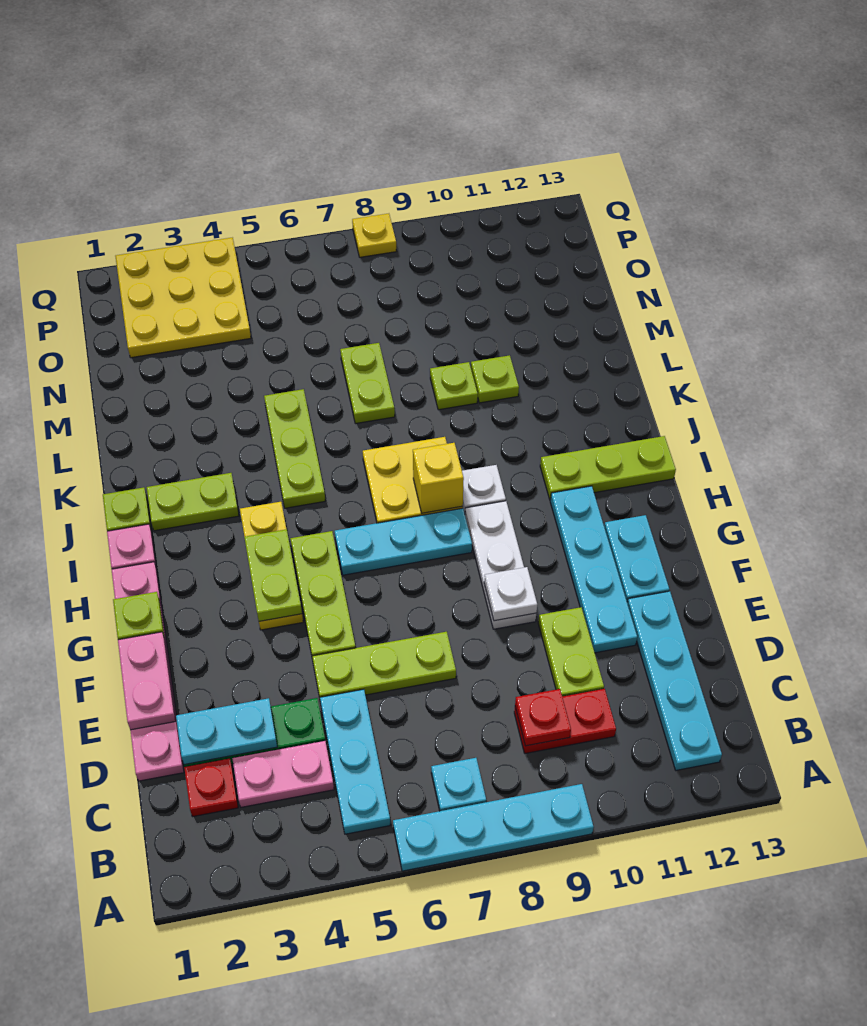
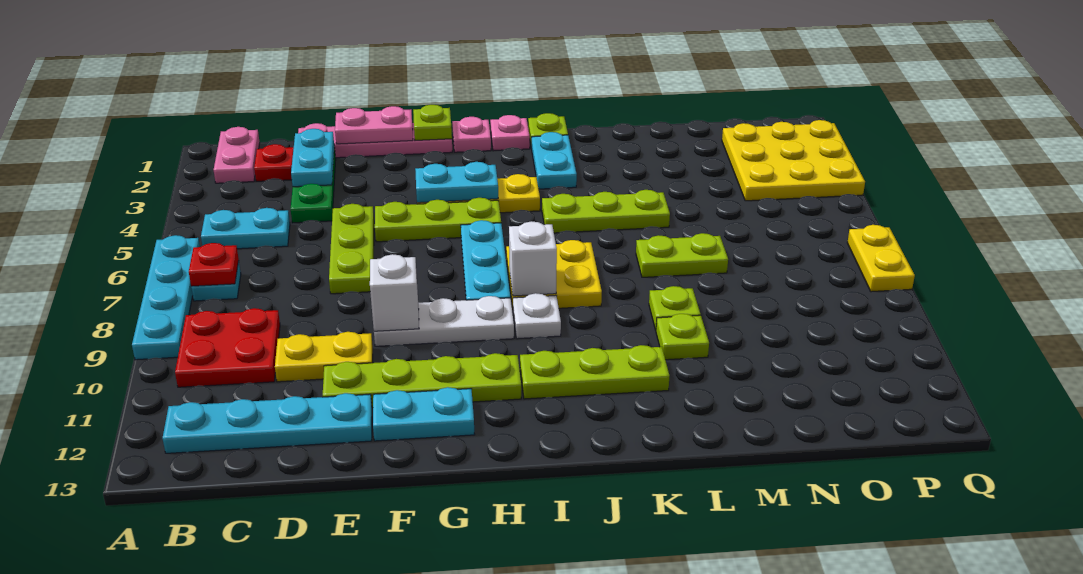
cyan 1x3 plate [320,689,390,834] -> cyan 1x2 plate [201,208,290,249]
pink 1x2 plate [232,741,334,807] -> pink 1x2 plate moved to [214,127,260,183]
red 1x2 plate [514,689,616,753] -> red 2x2 plate [175,308,280,387]
red 1x1 plate [515,689,571,746] -> red 1x1 plate moved to [189,243,239,286]
lime 1x2 plate [538,607,604,696] -> yellow 1x2 plate [275,332,373,382]
cyan 1x4 plate [550,486,637,653] -> lime 1x4 plate [323,353,521,408]
white 1x1 plate [484,567,537,621] -> white 1x1 brick [370,254,419,331]
lime 1x2 plate [244,529,302,621] -> cyan 1x2 plate [415,162,498,203]
yellow 1x1 brick [413,443,464,513] -> white 1x1 brick [509,221,557,296]
lime 1x3 plate [540,436,676,500] -> lime 1x3 plate turned to [520,345,669,399]
lime 1x2 plate [147,473,239,531] -> cyan 1x2 plate [532,132,577,189]
yellow 1x1 plate [352,214,396,257] -> yellow 1x2 plate [847,225,915,292]

